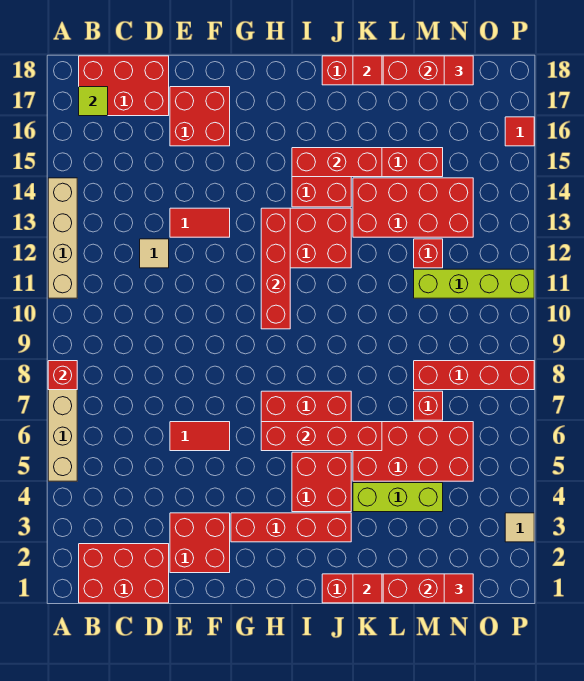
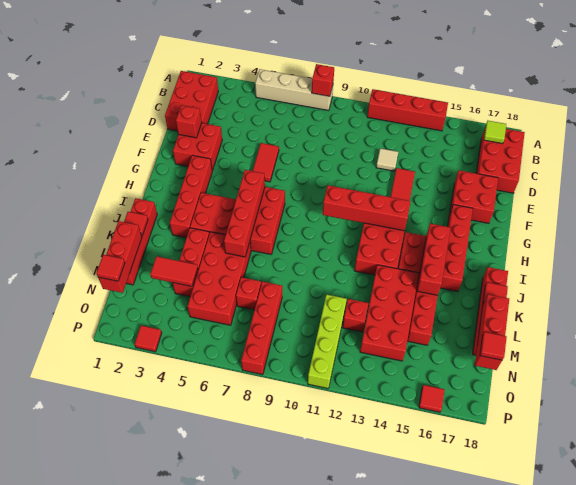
tan 1x4 brick [48,178,77,298] -> red 1x4 brick [367,89,448,131]
none -> red 1x1 brick [176,105,202,138]
none -> red 1x4 brick [440,205,473,292]
lime 1x3 brick [353,483,443,512] -> red 1x3 brick [173,228,209,297]
none -> red 1x2 tile [150,256,198,286]
tan 1x1 tile [505,513,534,542] -> red 1x1 tile [135,326,162,352]

